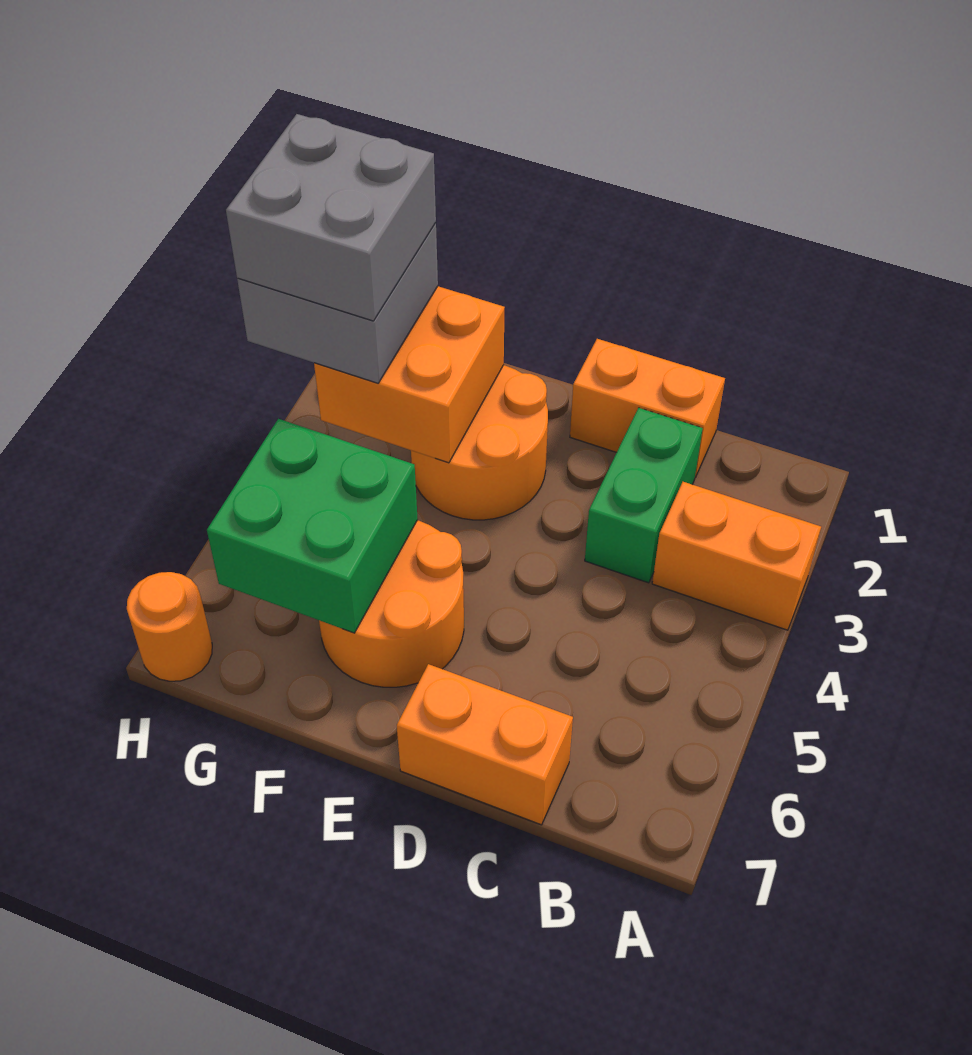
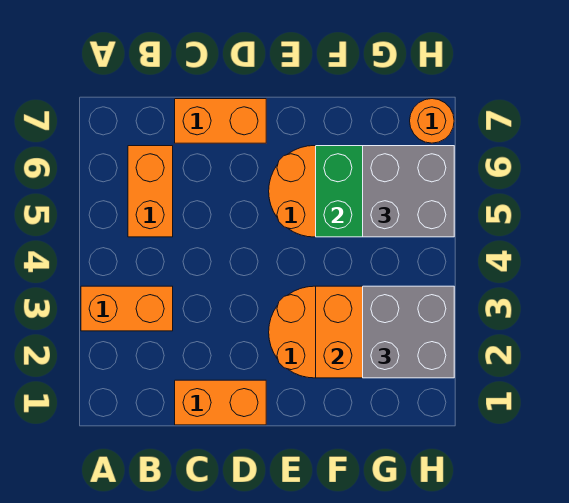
none -> orange 1x2 brick [128,146,173,237]
green 1x2 brick [585,408,703,583] -> none
grey 2x2 brick [226,114,436,321] -> grey 2x2 brick moved to [363,146,454,237]

